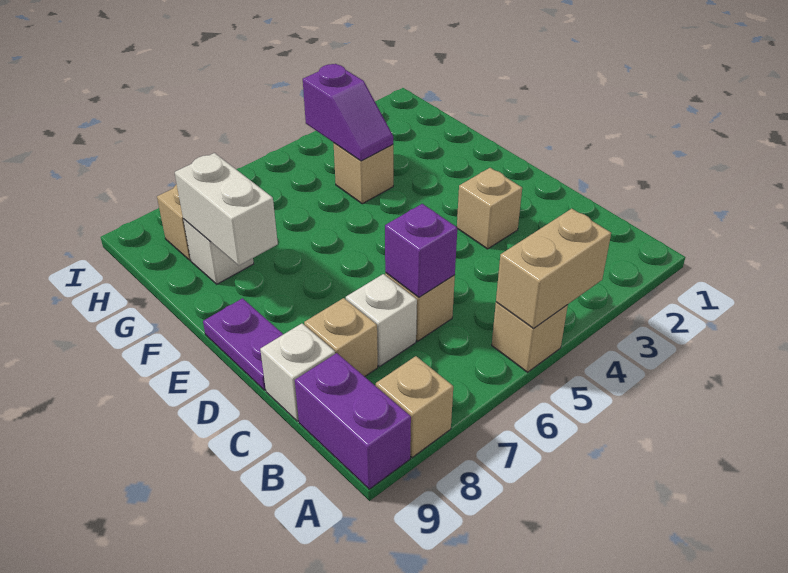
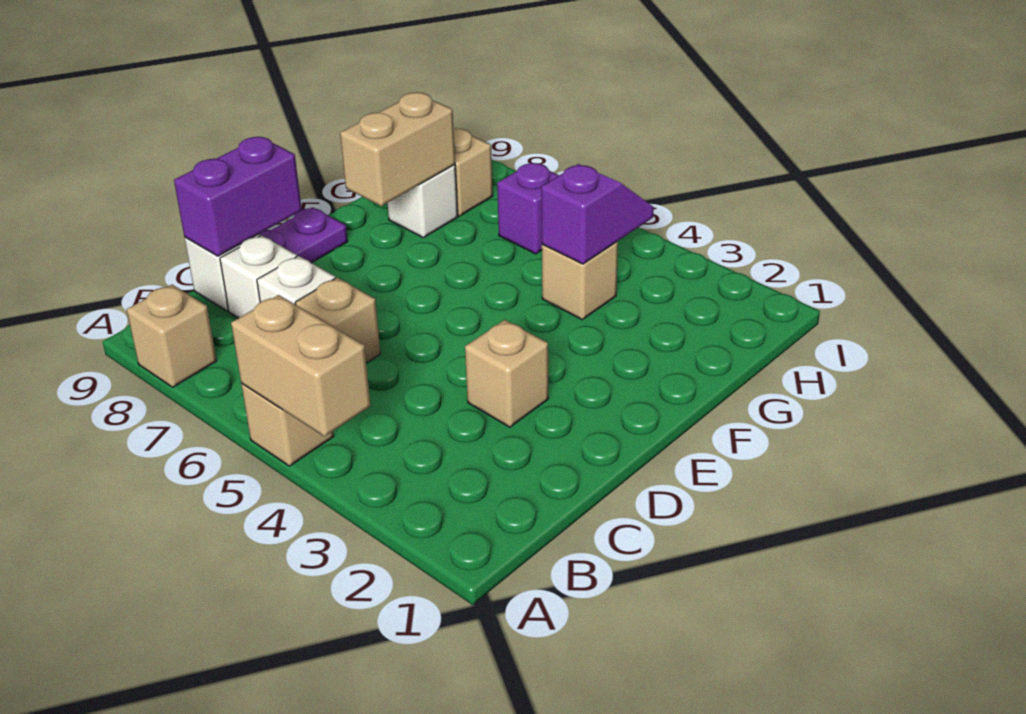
purple 1x2 brick [295,353,411,489] -> purple 1x2 brick moved to [174,137,302,256]
purple 1x1 brick [385,204,457,297] -> purple 1x1 brick moved to [497,163,559,254]
tan 1x1 brick [304,298,378,377] -> white 1x1 brick [220,235,297,318]
white 1x2 brick [175,153,278,266] -> tan 1x2 brick [340,92,455,206]
purple 1x2 slope [303,64,393,161] -> purple 1x2 slope turned to [541,164,654,264]

